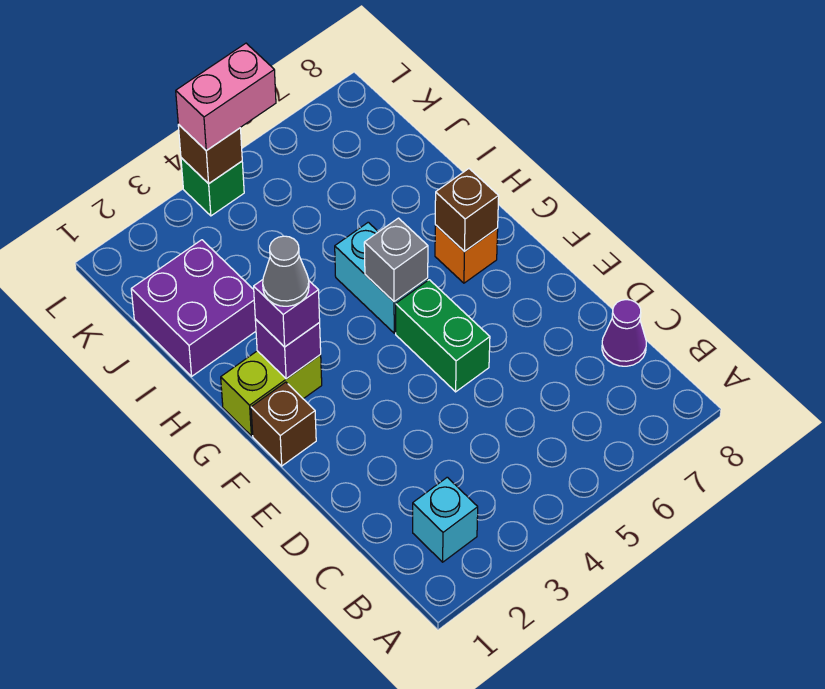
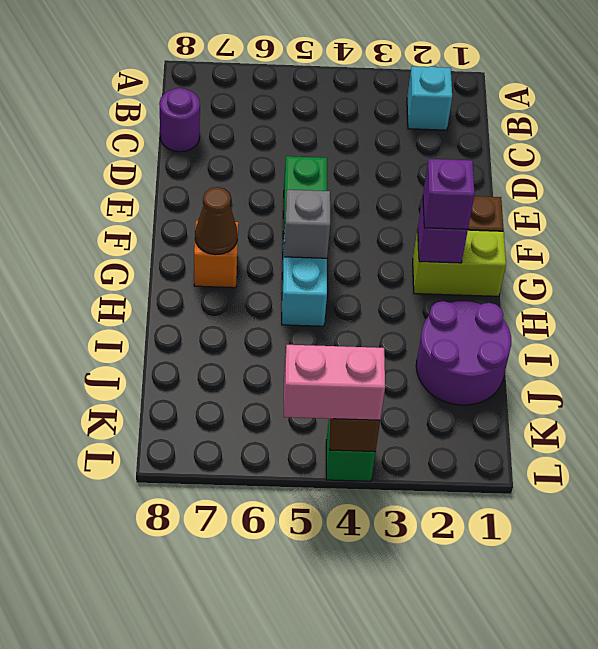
purple 1x1 cone [602,300,646,366] -> purple 1x1 round brick [159,88,200,152]
grey 1x1 cone [263,236,309,306] -> none
brown 1x1 brick [435,169,499,252] -> brown 1x1 cone [195,187,238,255]
purple 2x2 brick [131,240,256,376] -> purple 2x2 round brick [416,301,511,405]

